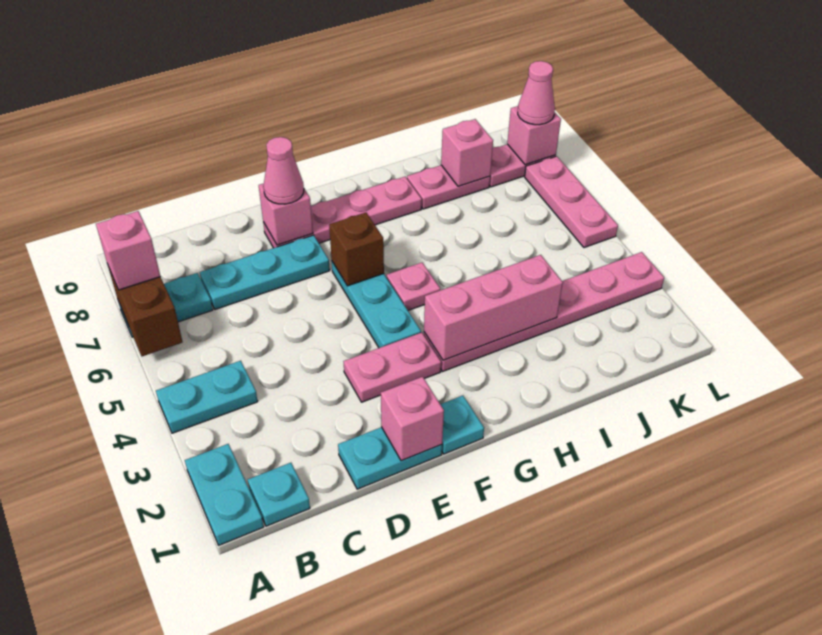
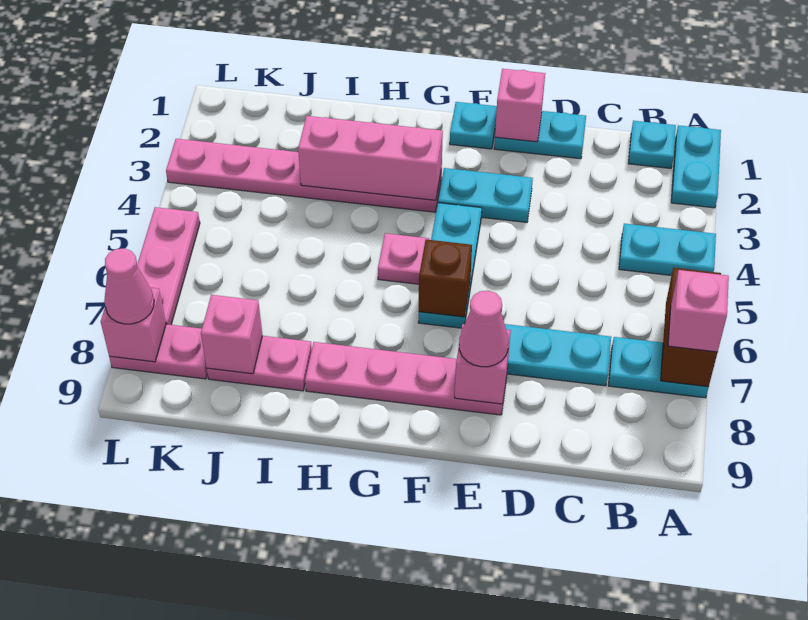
pink 1x2 plate [344,333,441,402] -> cyan 1x2 plate [438,168,533,222]

